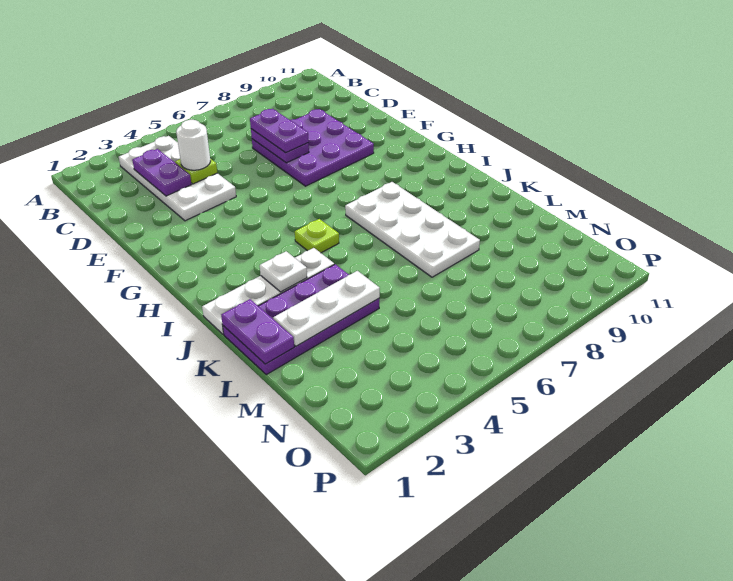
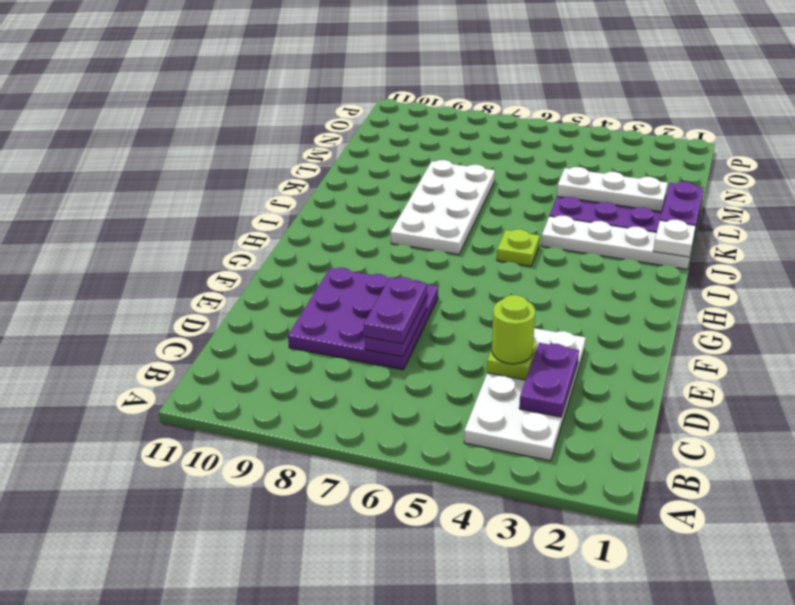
white 1x1 round brick [176,120,210,170] -> lime 1x1 round brick [492,295,535,364]
white 1x1 plate [260,251,307,292] -> white 1x1 plate moved to [653,220,696,257]

